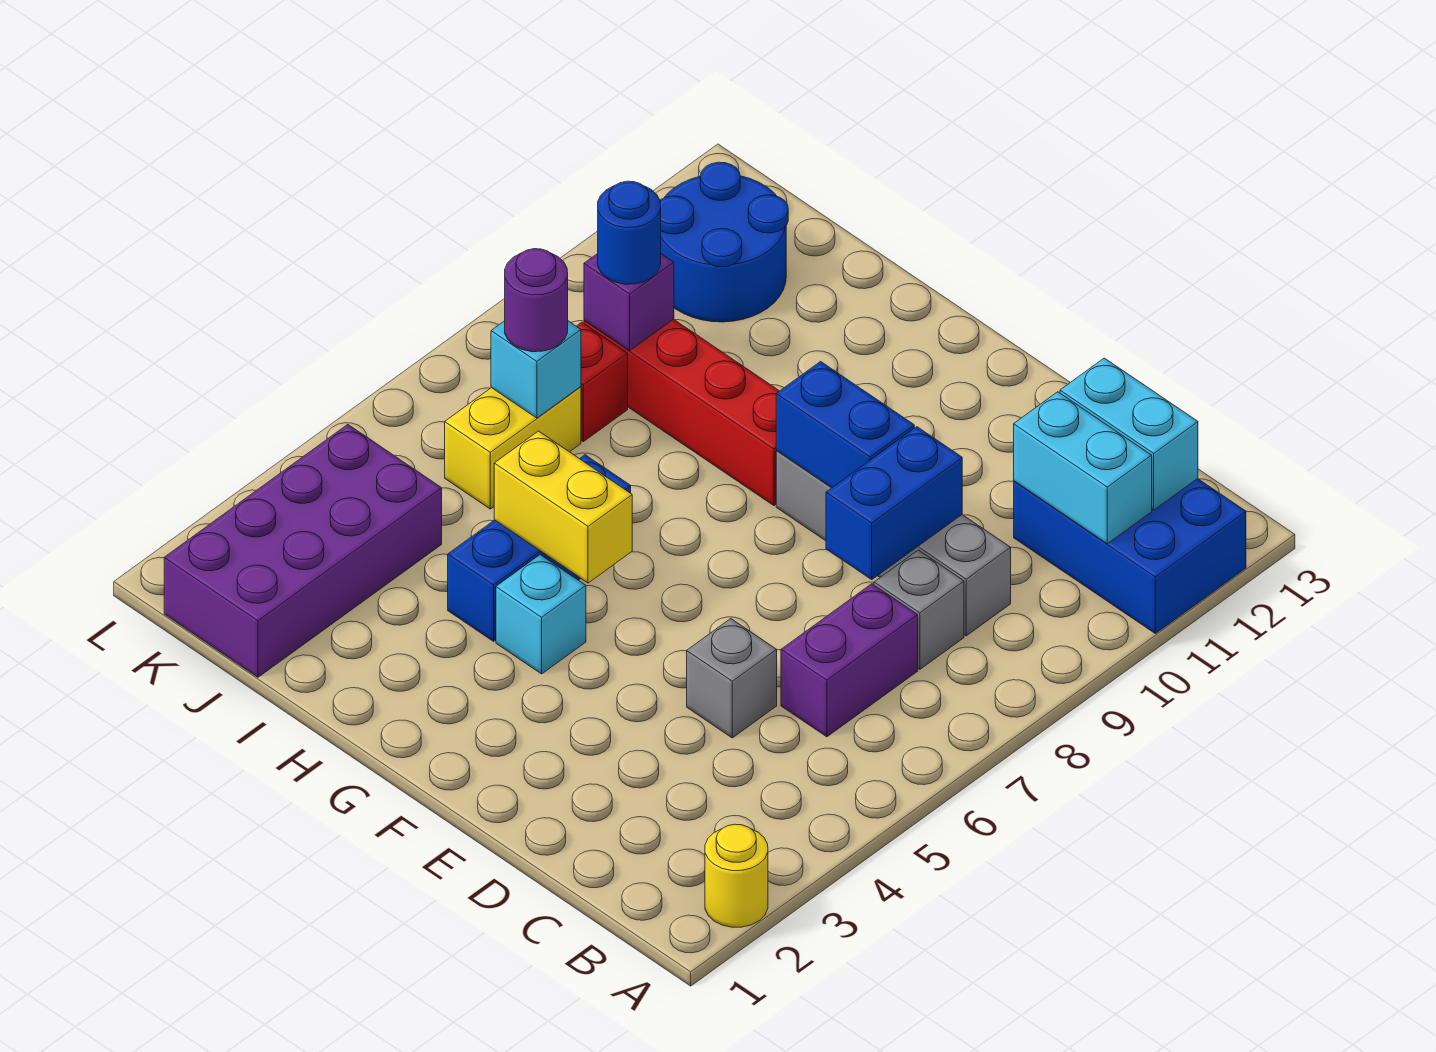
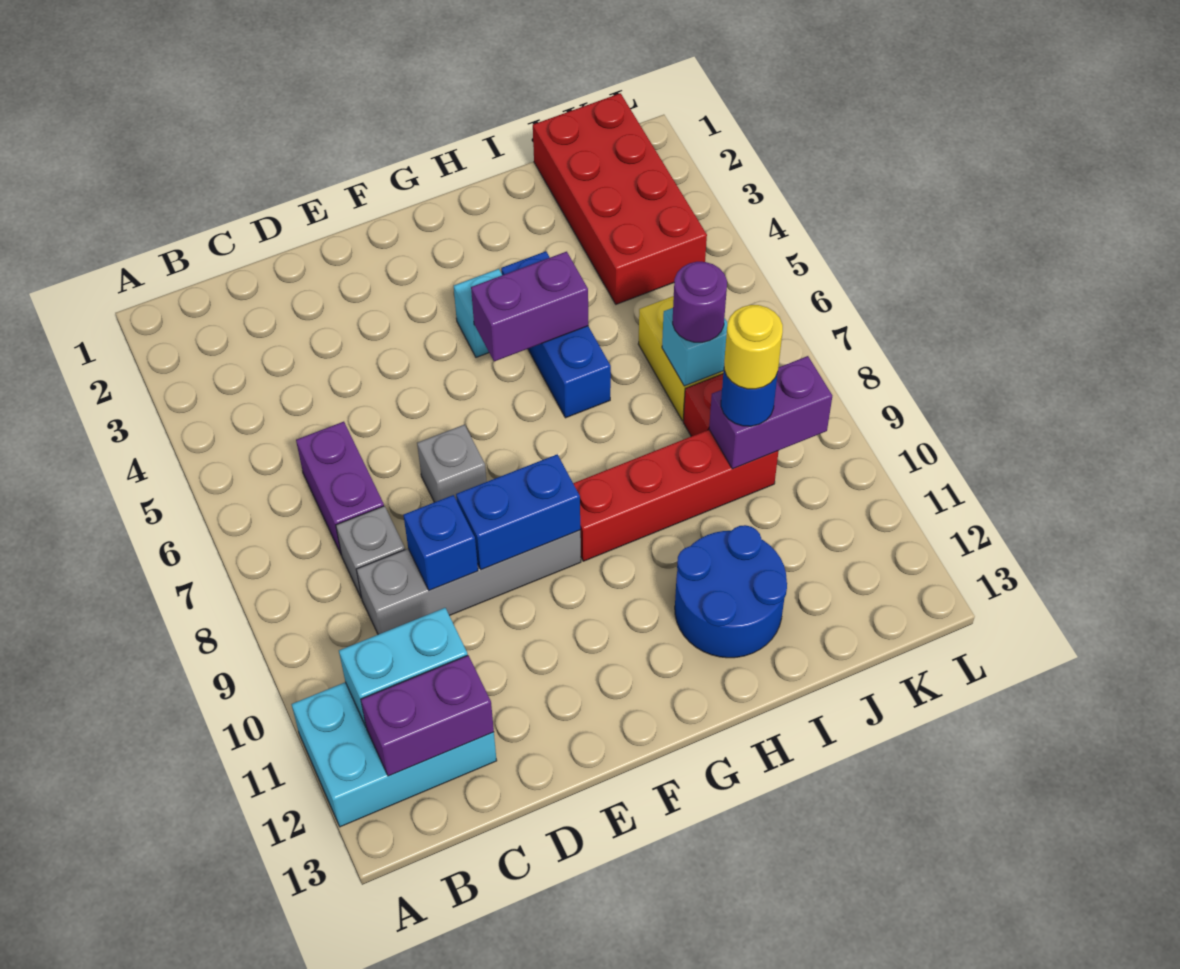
yellow 1x1 round brick [705,824,768,927] -> yellow 1x1 round brick moved to [724,305,783,389]
blue 2x3 brick [1014,479,1246,633] -> cyan 2x3 brick [291,682,497,827]
cyan 1x2 brick [1060,358,1198,510] -> purple 1x2 brick [361,655,494,776]
grey 1x1 brick [687,619,777,738] -> grey 1x1 brick moved to [417,425,487,502]
blue 1x2 brick [826,427,962,579] -> blue 1x1 brick [404,495,478,590]
yellow 1x2 brick [494,431,632,583] -> purple 1x2 brick [471,252,588,361]
purple 2x4 brick [164,425,442,677] -> red 2x4 brick [533,93,707,304]
purple 1x1 brick [584,254,674,351] -> purple 1x2 brick [709,356,832,469]
blue 2x2 round brick [660,162,788,322] -> blue 2x2 round brick moved to [675,525,787,658]

